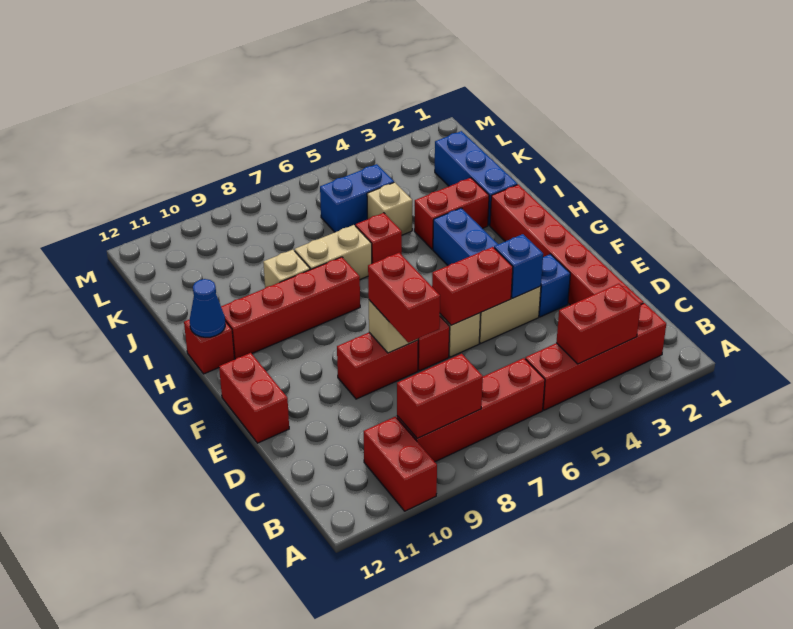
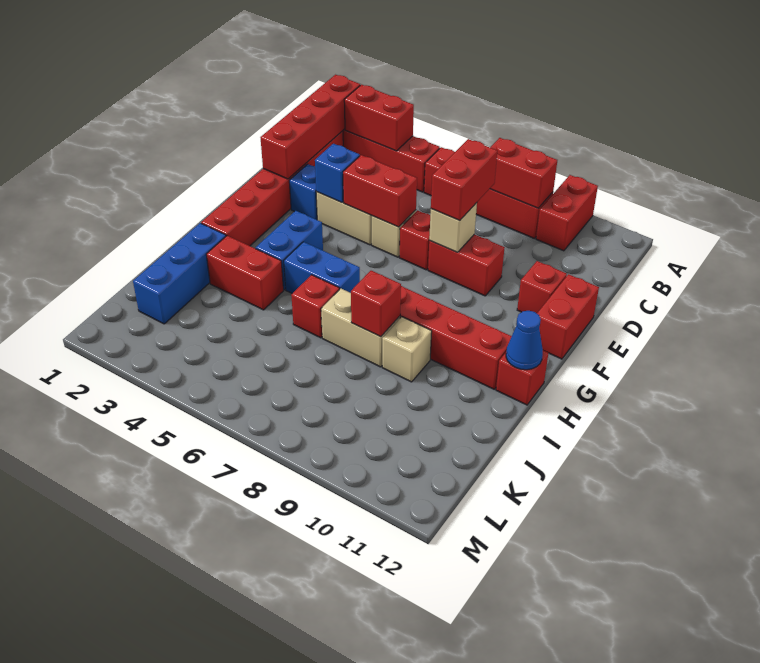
none -> red 1x4 brick [260,75,360,179]
none -> red 1x1 brick [517,261,567,313]
none -> red 1x1 brick [351,271,401,337]
tan 1x1 brick [367,182,412,235] -> none
blue 1x2 brick [320,164,394,232] -> blue 1x2 brick moved to [284,242,360,293]

